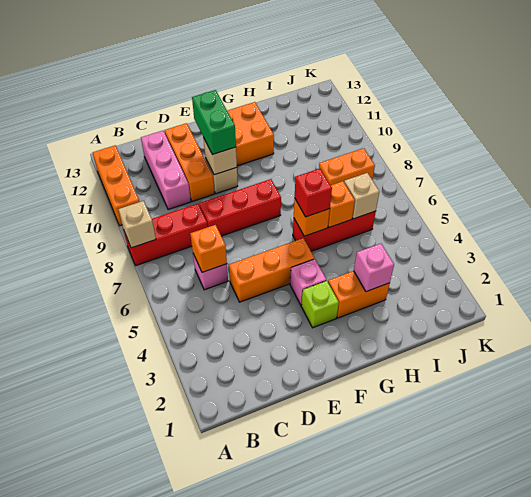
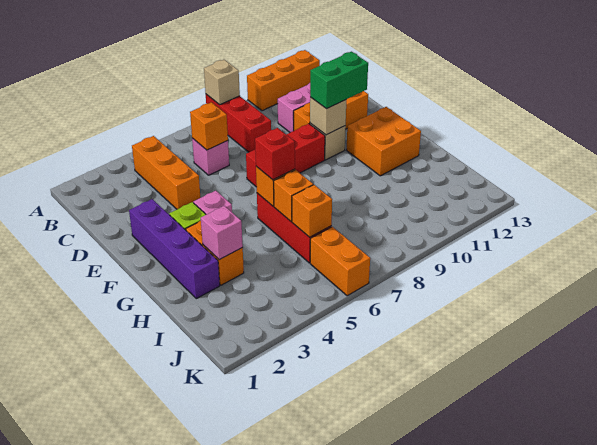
orange 1x3 brick [229,238,314,302] -> orange 1x3 brick moved to [132,136,201,209]
red 1x3 brick [199,179,281,236] -> red 1x3 brick turned to [246,124,325,187]
none -> purple 1x4 brick [129,199,220,299]
tan 1x1 brick [344,173,379,219] -> orange 1x1 brick [292,185,332,237]
orange 1x2 brick [319,148,375,185] -> orange 1x2 brick moved to [310,227,370,296]

